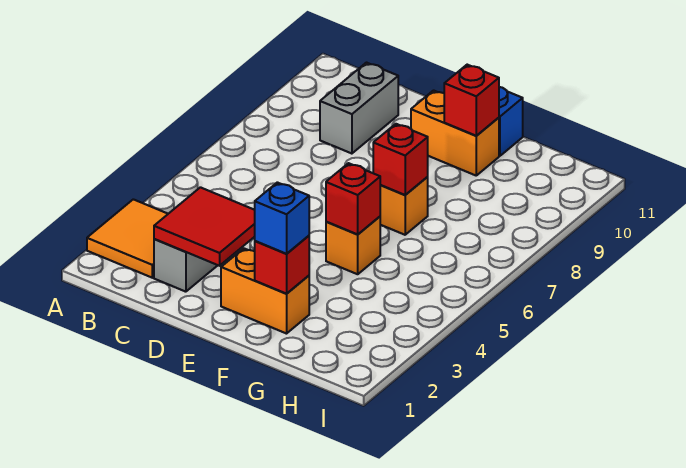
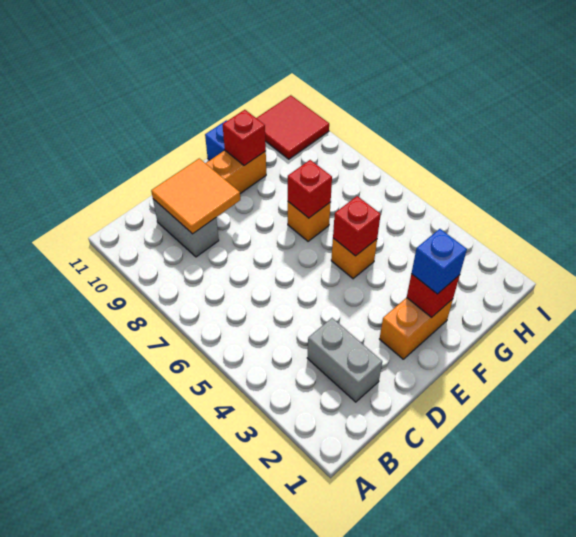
orange 2x2 tile [87,199,168,278] -> orange 2x2 tile moved to [151,158,240,234]
red 2x2 tile [154,187,255,266] -> red 2x2 tile moved to [257,95,329,159]

